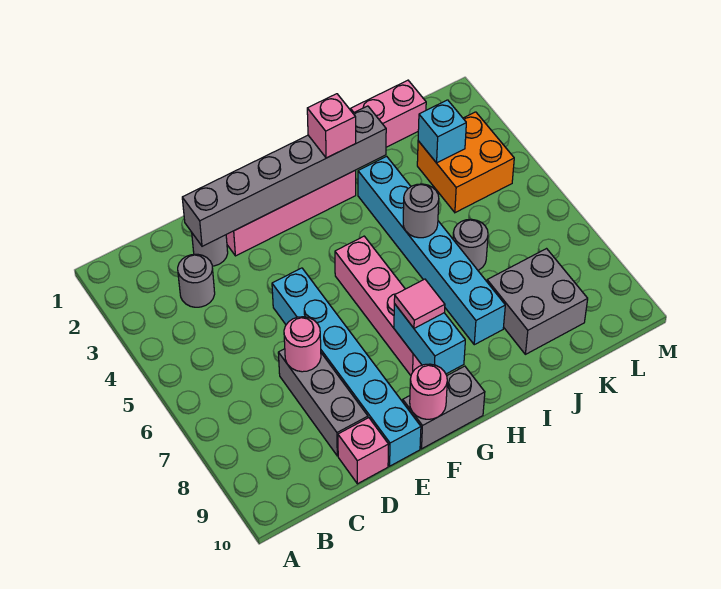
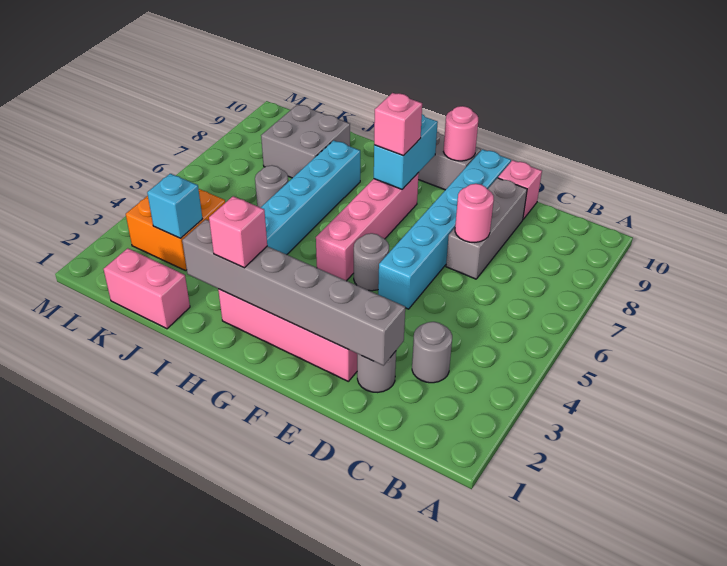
pink 1x1 tile [394,279,445,328] -> pink 1x1 brick [374,93,422,156]
grey 1x1 round brick [403,184,439,238] -> grey 1x1 round brick moved to [354,233,389,291]

